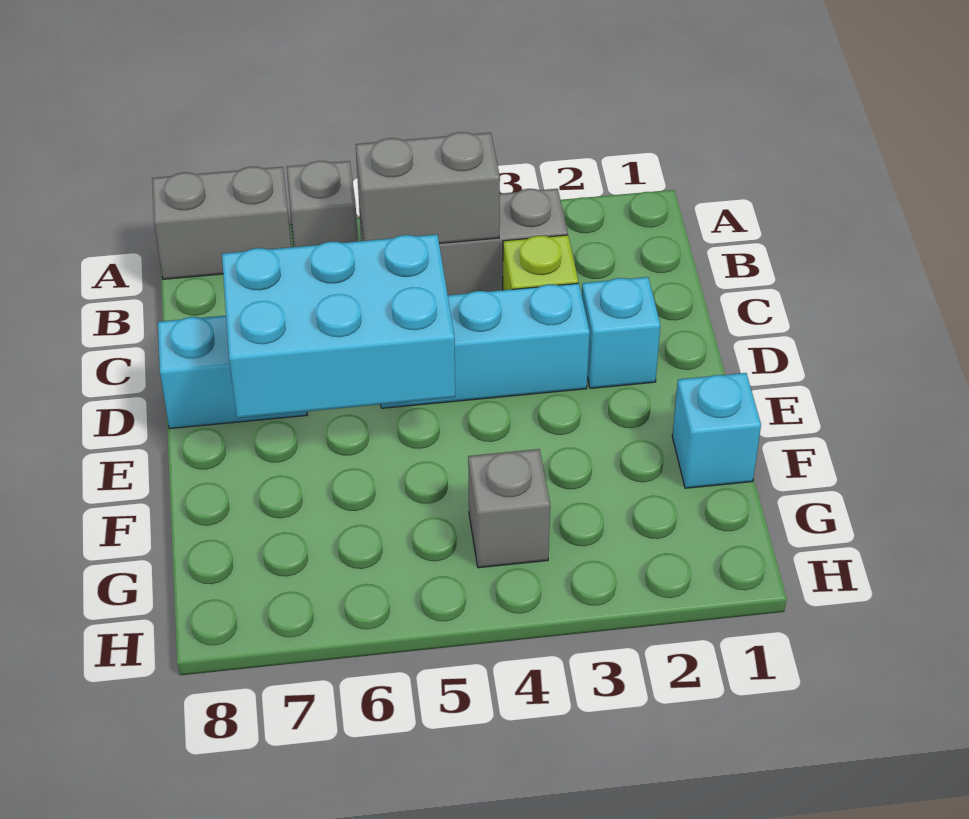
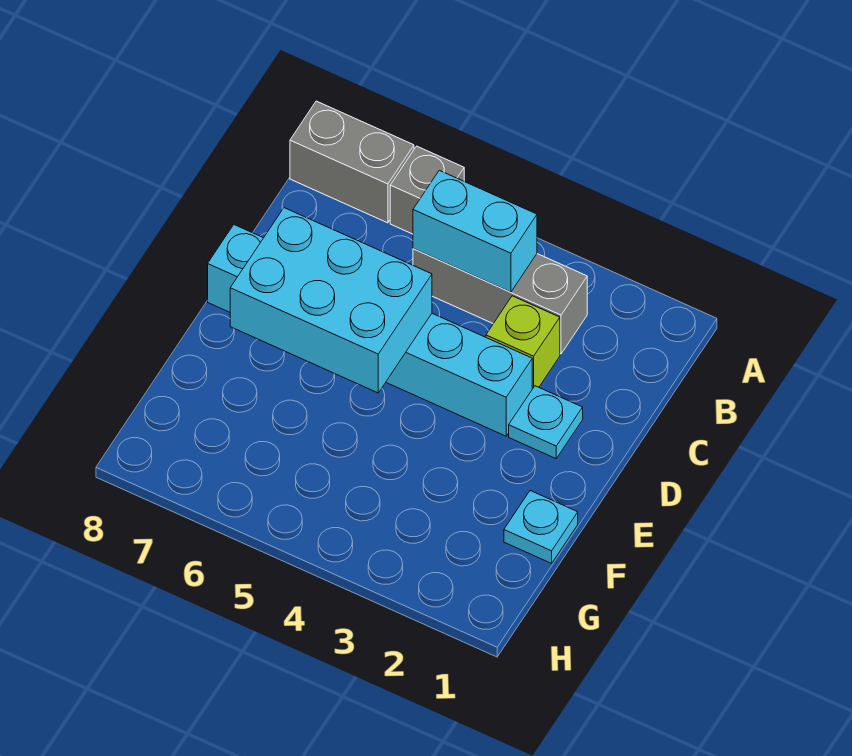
grey 1x2 brick [356,132,500,243] -> cyan 1x2 brick [413,170,537,292]
cyan 1x1 brick [582,277,660,388] -> cyan 1x1 plate [509,386,583,459]
cyan 1x1 brick [672,373,761,488] -> cyan 1x1 plate [504,491,578,563]
grey 1x1 brick [468,449,550,568] -> none

